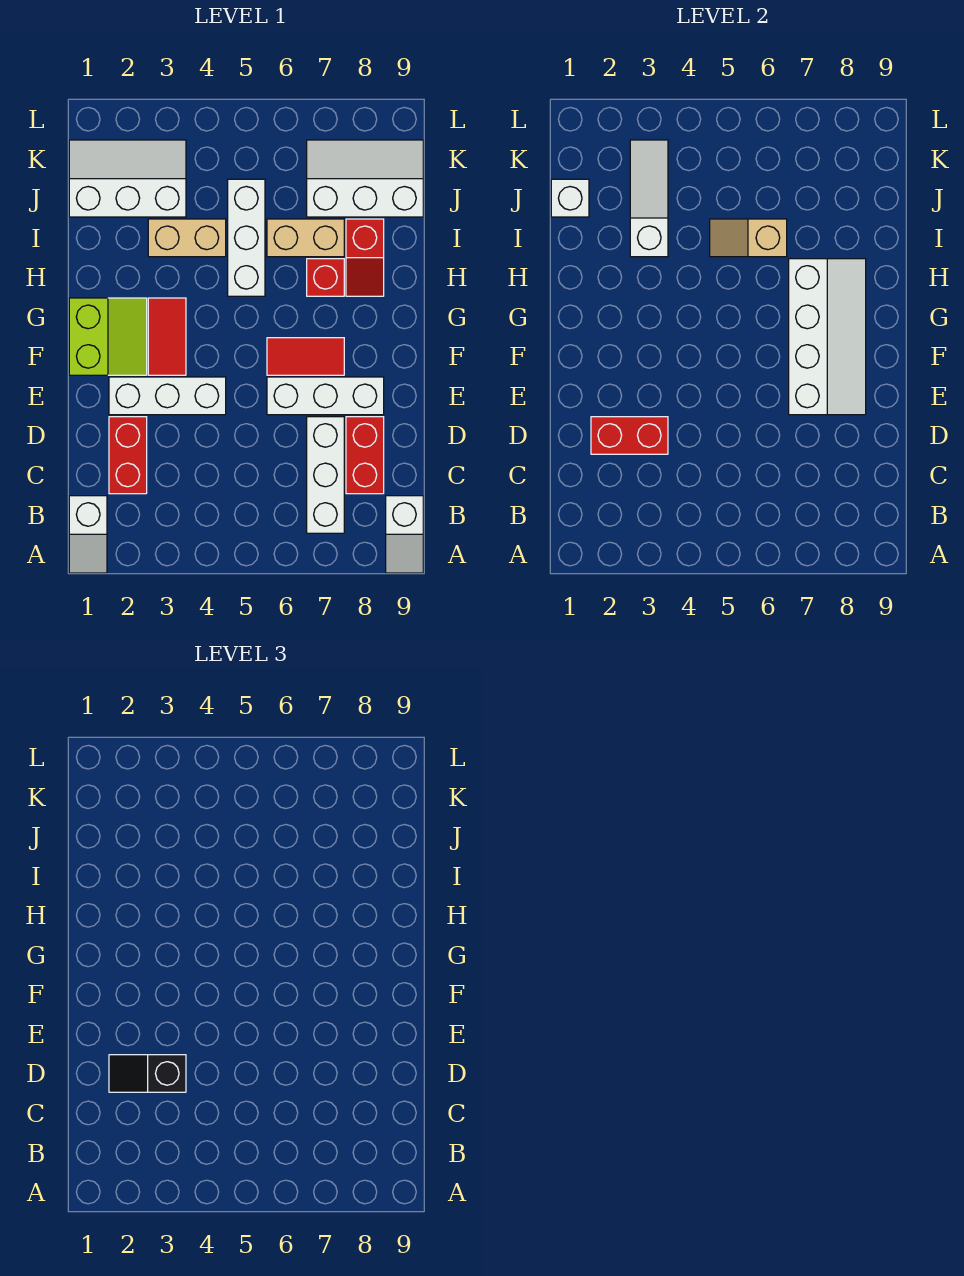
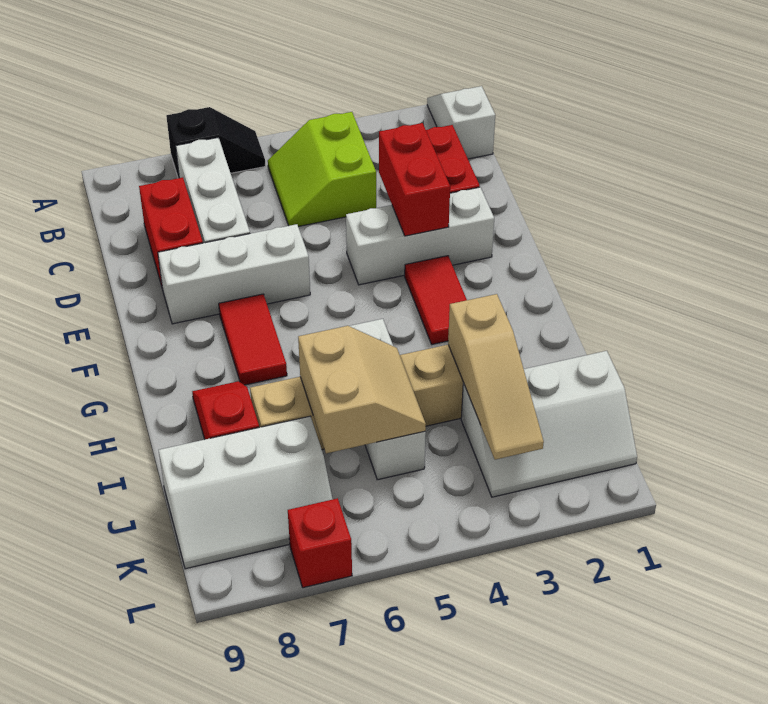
white 1x2 slope [386,496,423,573] -> none
red 1x2 brick [591,417,668,454] -> red 1x2 brick turned to [379,123,450,236]
black 1x2 slope [109,1055,186,1092] -> black 1x2 slope moved to [166,107,266,178]
white 2x4 slope [789,259,866,415] -> none
lime 2x2 slope [69,298,147,375] -> lime 2x2 slope moved to [268,112,376,227]
red 1x2 tile [267,338,344,375] -> red 1x2 tile turned to [219,294,287,385]
red 1x1 brick [307,259,344,296] -> red 1x1 brick moved to [288,498,352,588]
white 1x3 slope [630,140,668,257] -> tan 1x3 slope [448,294,544,460]
tan 1x2 slope [710,219,787,257] -> tan 2x2 slope [298,326,426,453]
white 1x1 brick [551,179,589,217] -> none

